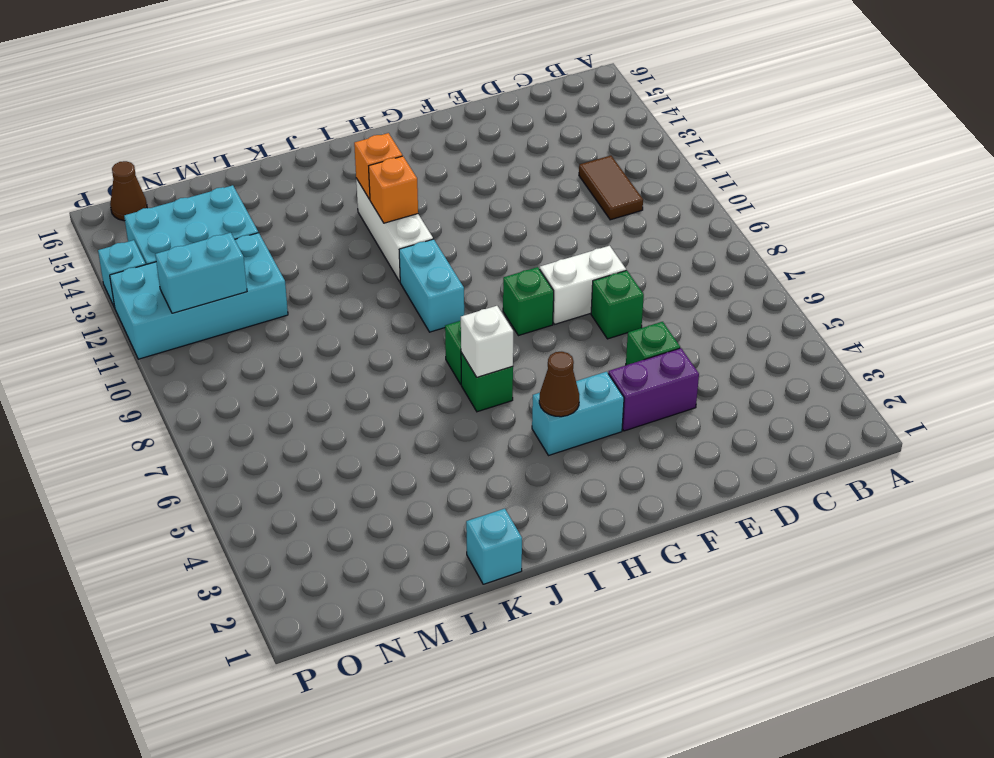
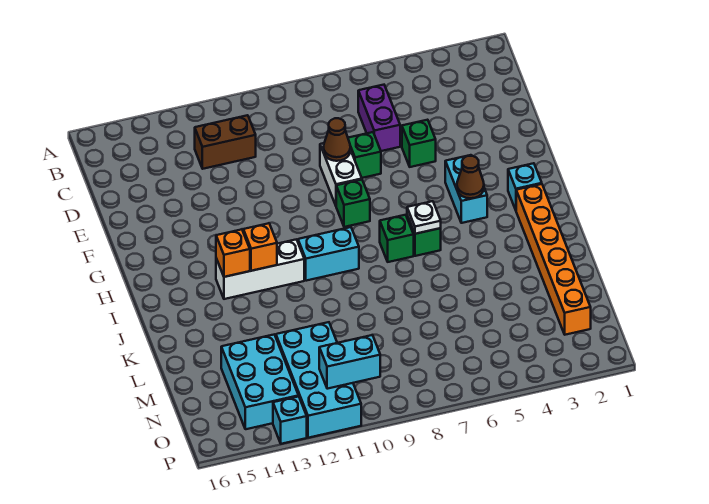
brown 1x2 tile [579,156,643,220] -> brown 1x2 brick [195,115,256,169]
purple 1x2 brick [608,348,699,431] -> purple 1x2 brick moved to [358,85,400,151]
none -> orange 1x6 brick [516,184,591,335]
white 1x1 brick [461,306,513,377] -> white 1x1 plate [407,201,441,234]
cyan 1x1 brick [466,509,522,584] -> cyan 1x1 brick moved to [508,163,542,210]
cyan 1x2 brick [155,233,247,313] -> cyan 1x2 brick turned to [319,335,380,389]
brown 1x1 cone [110,161,147,221] -> brown 1x1 cone moved to [323,118,350,161]

